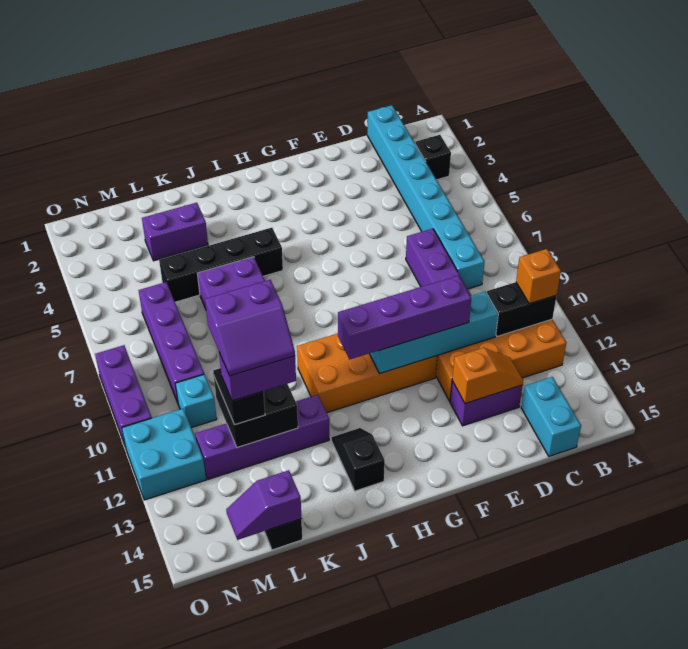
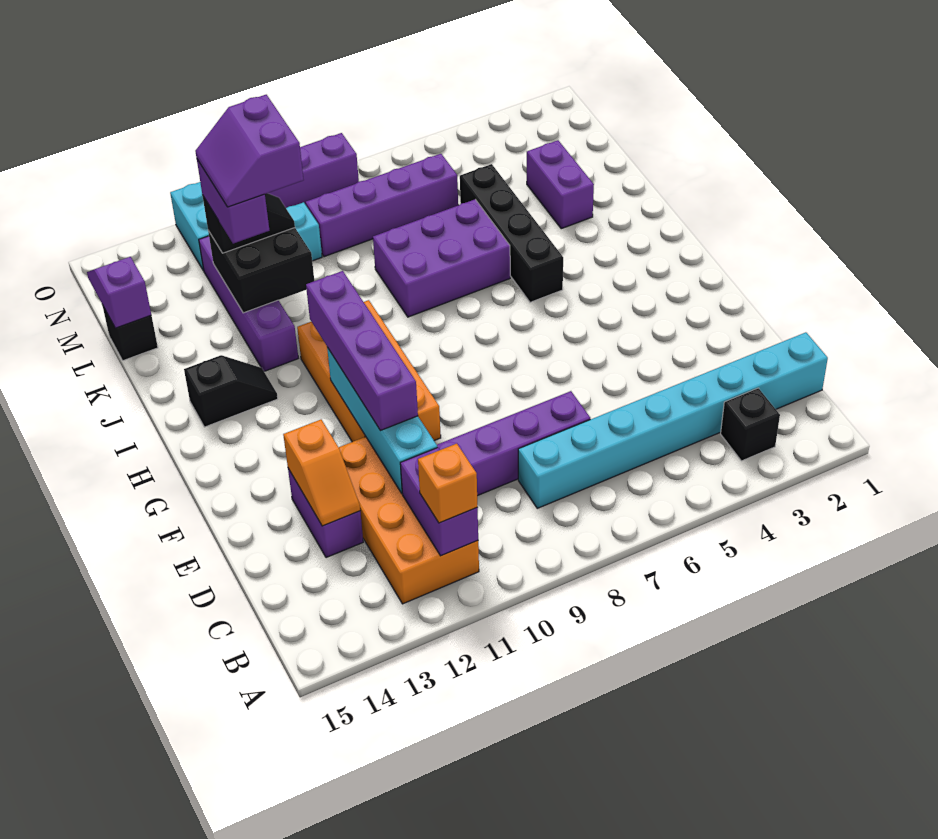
black 1x2 brick [487,282,557,336] -> purple 1x2 brick [400,448,478,556]
cyan 1x2 brick [521,377,581,456] -> none

